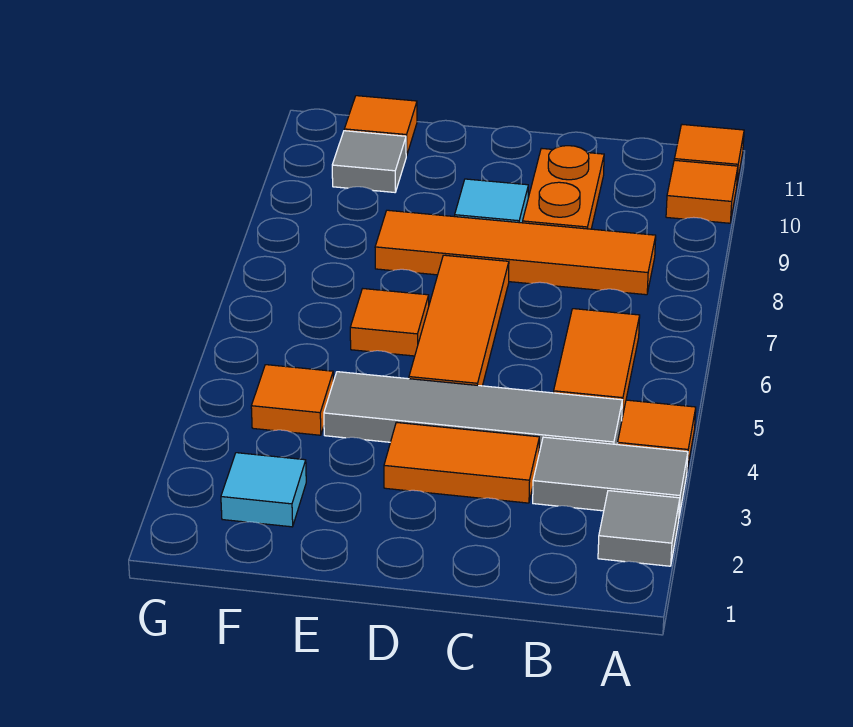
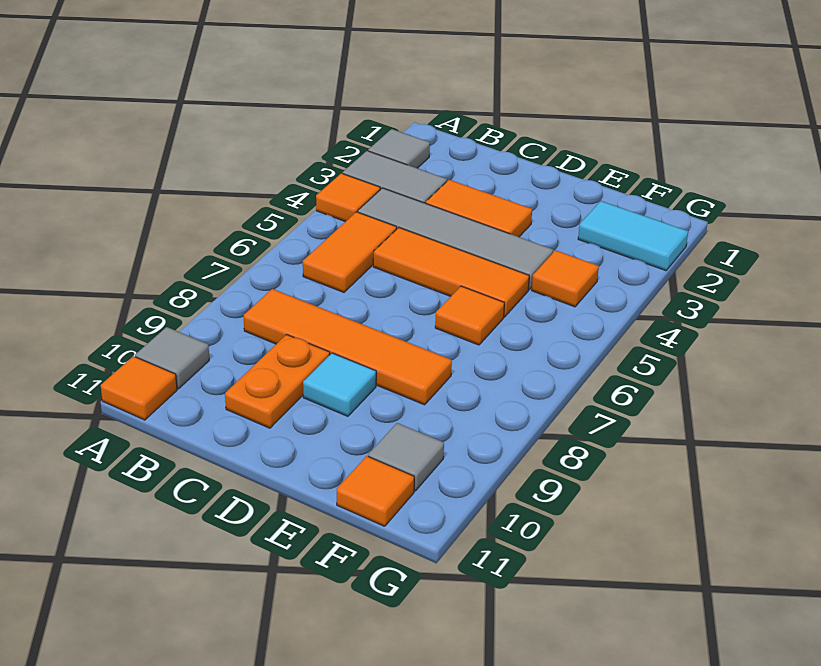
orange 1x1 tile [666,160,738,223] -> grey 1x1 tile [135,327,209,389]
orange 1x3 tile [409,255,509,386] -> orange 1x3 tile turned to [373,228,529,317]
cyan 1x1 tile [221,453,306,527] -> cyan 1x2 tile [578,201,688,271]

